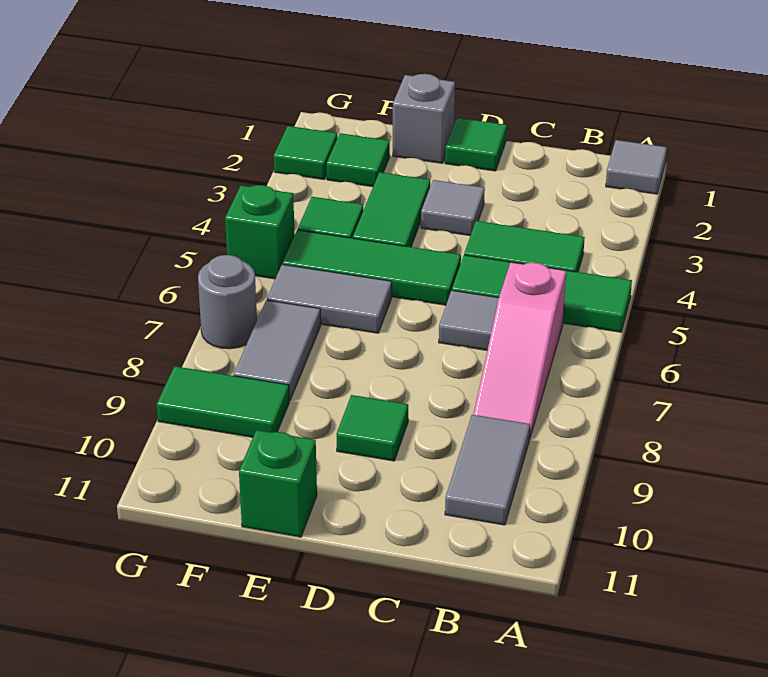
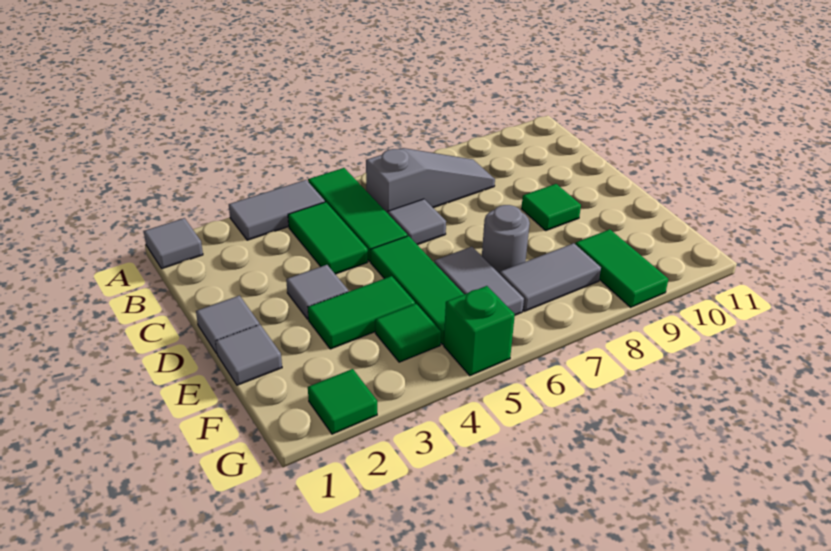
pink 1x3 slope [474,262,566,439] -> grey 1x3 slope [366,148,495,213]
grey 1x2 tile [445,415,530,525] -> grey 1x2 tile moved to [229,180,325,240]
green 1x1 tile [445,118,507,171] -> grey 1x1 tile [196,296,259,353]
grey 1x1 brick [393,74,455,163] -> grey 1x1 tile [216,324,282,385]
green 1x1 brick [239,430,317,537] -> none
green 1x1 tile [327,133,390,187] -> none
grey 1x1 round brick [198,255,257,349] -> grey 1x1 round brick moved to [482,205,530,274]

